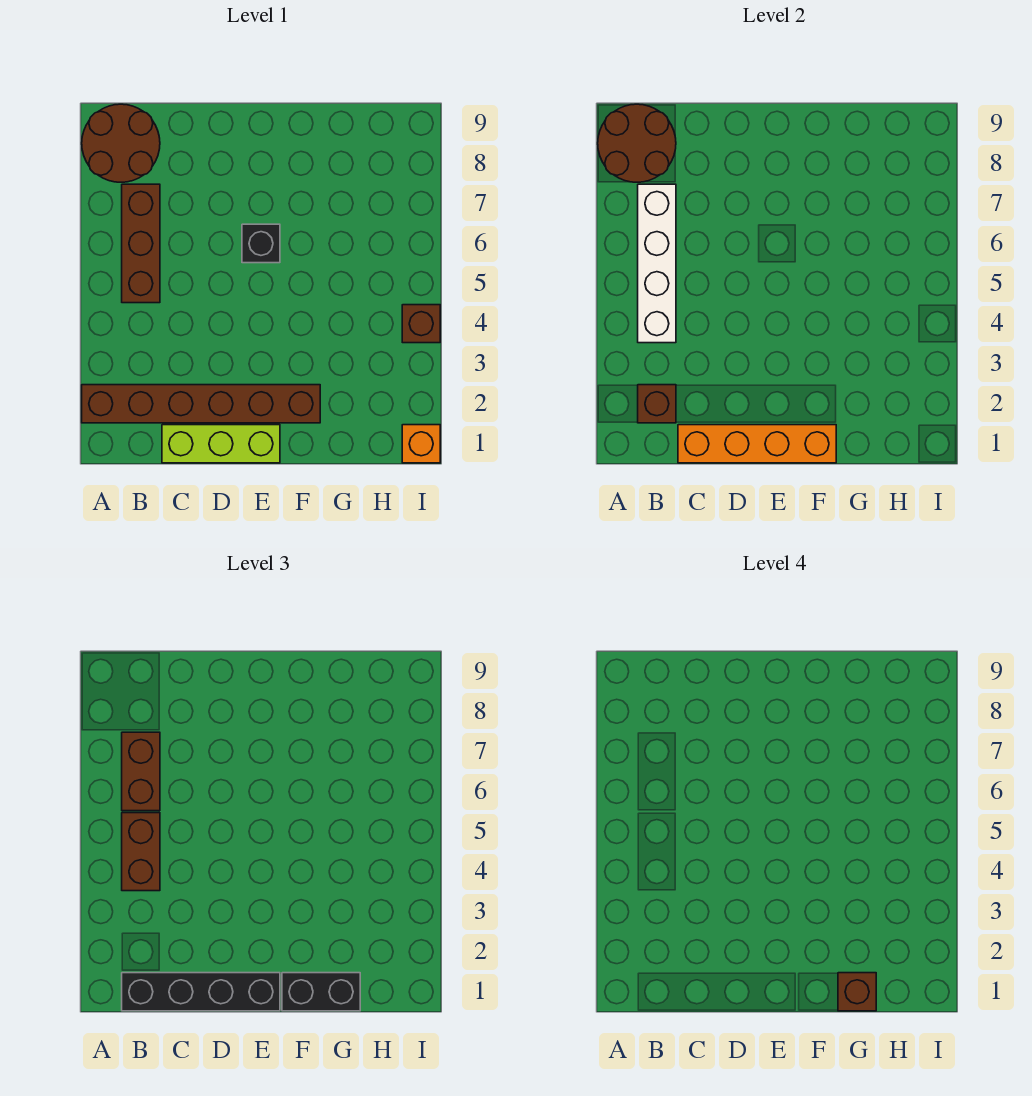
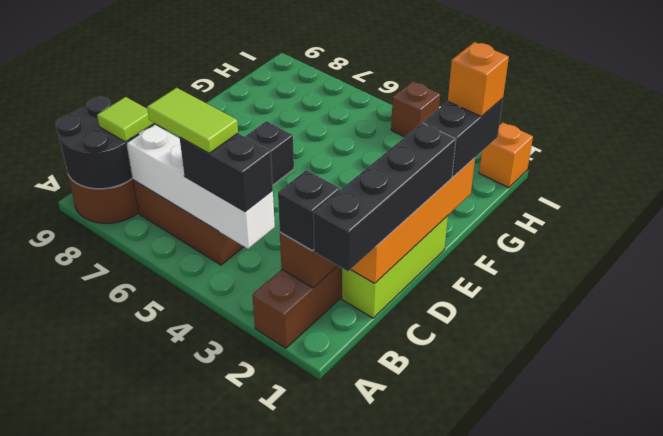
brown 2x2 round brick [598,104,676,182] -> black 2x2 round brick [56,97,139,189]
none -> black 1x1 brick [278,170,340,251]
brown 1x2 brick [122,813,160,891] -> black 1x2 brick [179,134,273,212]
none -> lime 1x2 tile [147,88,238,153]
brown 1x2 brick [122,732,160,811] -> none
none -> lime 1x1 tile [97,97,153,142]
brown 1x1 brick [838,973,876,1011] -> orange 1x1 brick [448,42,509,117]

